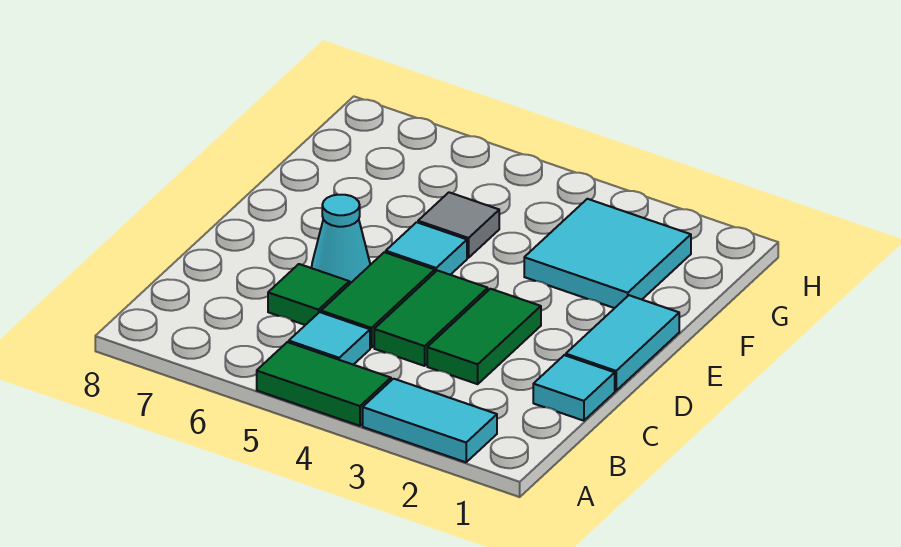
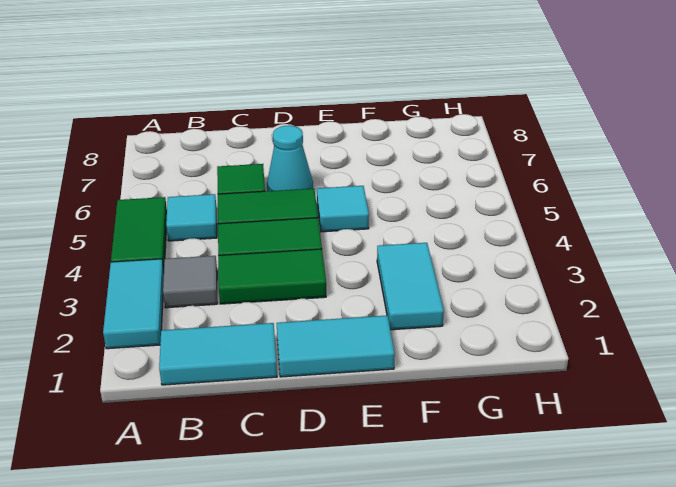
cyan 1x1 tile [533,355,615,421] -> cyan 1x2 tile [159,323,277,385]
cyan 2x2 tile [524,199,691,308] -> cyan 1x2 tile [377,243,444,330]
grey 1x1 tile [418,192,499,258] -> grey 1x1 tile moved to [163,256,218,308]

